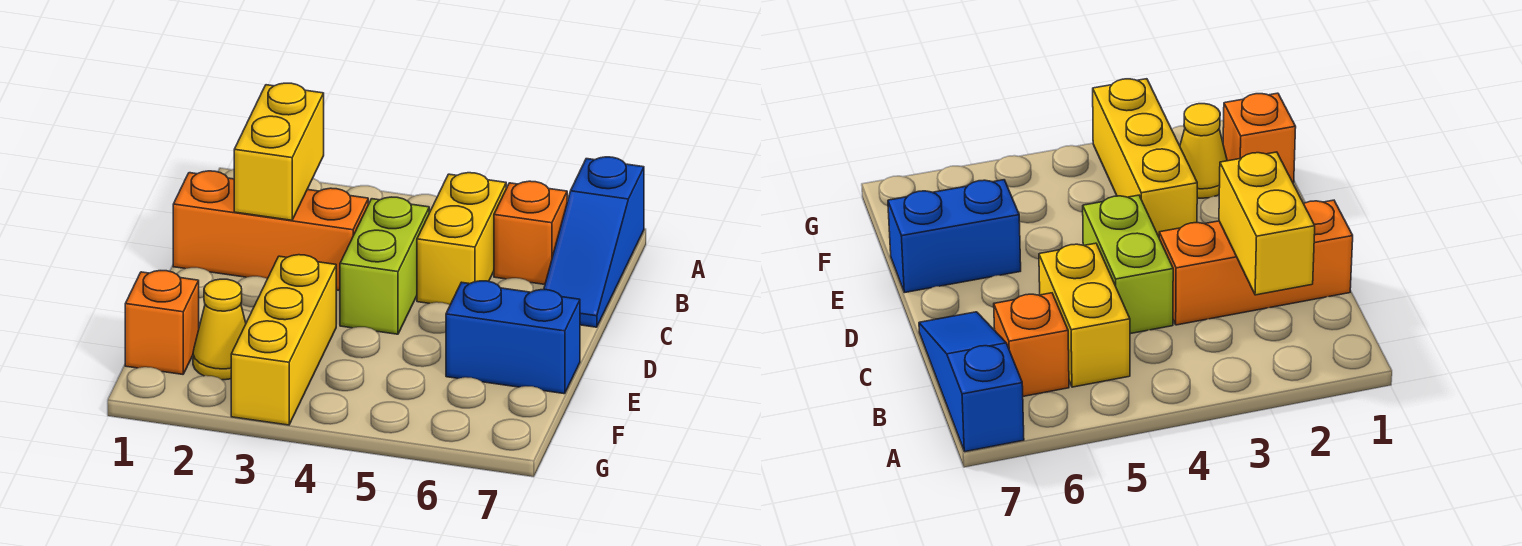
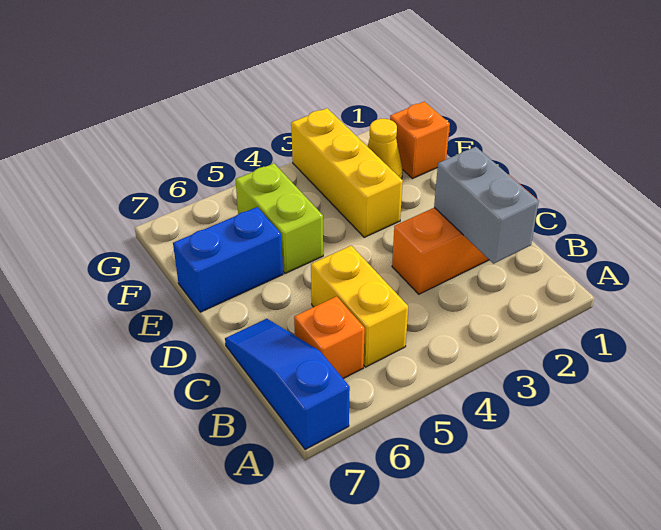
yellow 1x2 brick [234,83,324,220] -> grey 1x2 brick [434,147,539,264]
lime 1x2 brick [340,197,429,334] -> lime 1x2 brick moved to [235,163,323,274]

